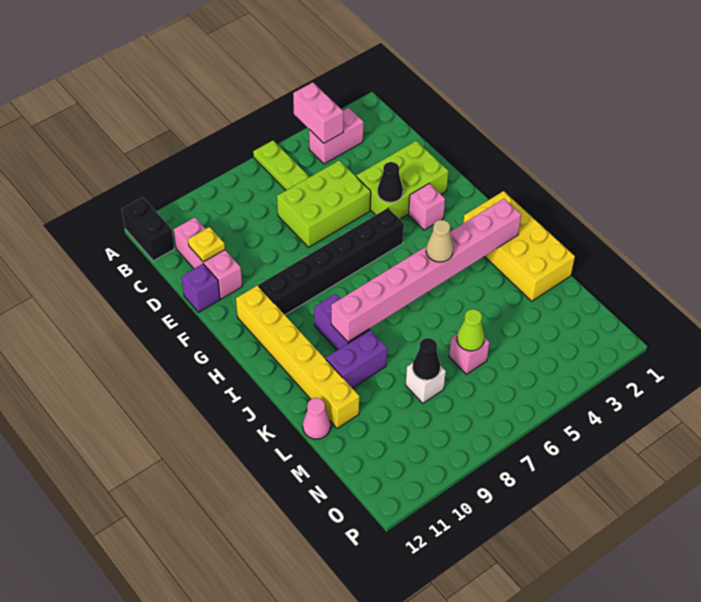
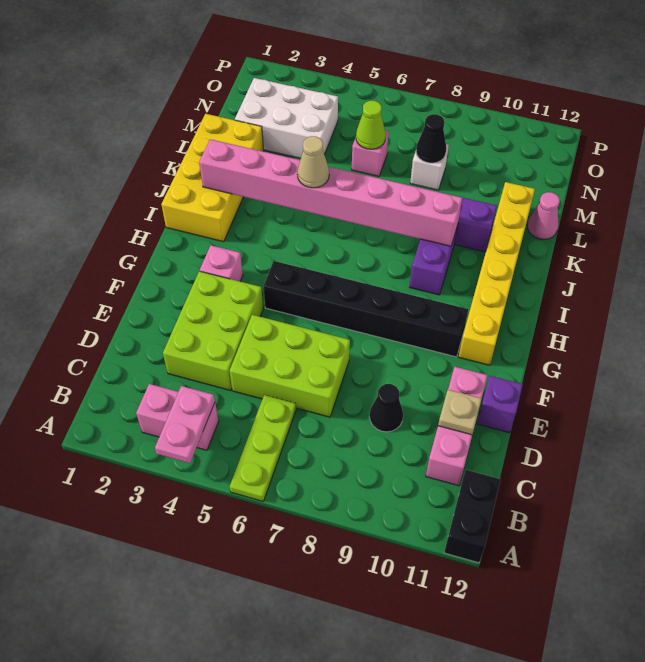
pink 1x2 brick [293,82,343,143] -> pink 1x2 plate [155,386,215,463]
yellow 1x1 plate [188,227,225,262] -> tan 1x1 plate [438,390,482,435]
lime 2x3 brick [356,141,448,219] -> lime 2x3 brick turned to [163,271,263,391]
black 1x1 cone [378,162,403,202] -> black 1x1 cone moved to [370,384,403,432]
none -> white 2x3 brick [235,78,338,158]

